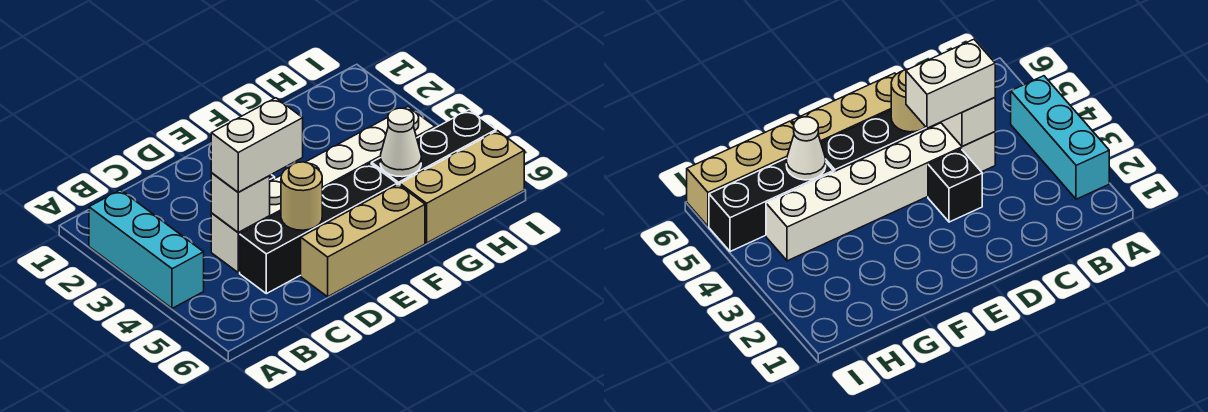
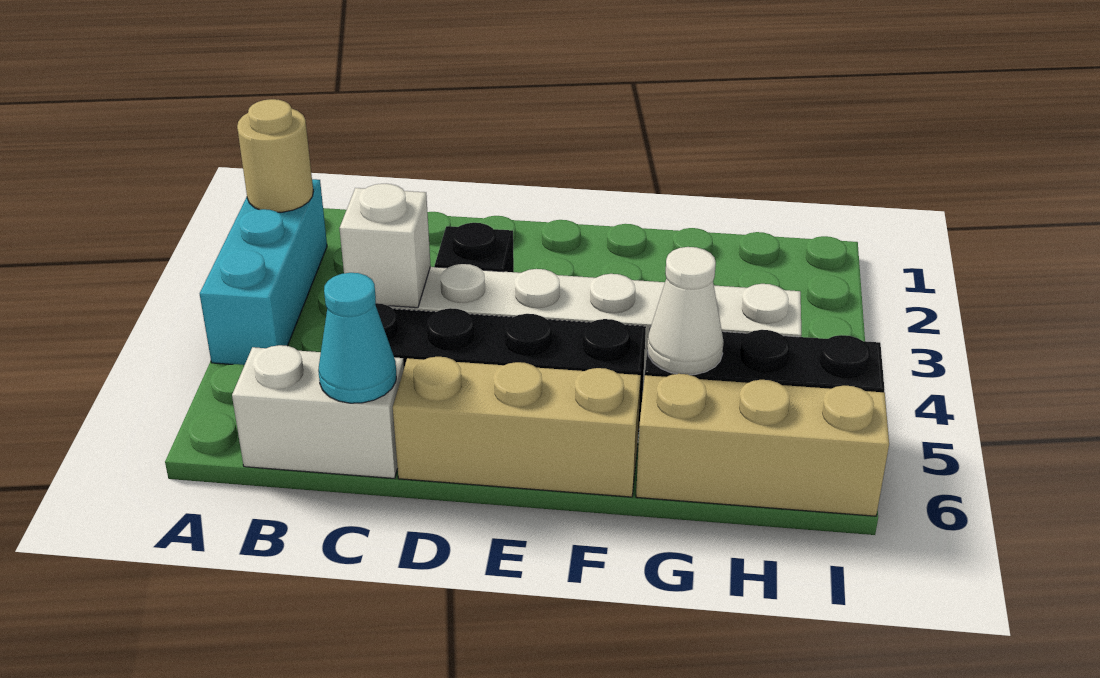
white 1x2 brick [211,98,303,192] -> white 1x2 brick moved to [232,345,404,478]
none -> cyan 1x1 cone [318,273,396,403]
tan 1x1 round brick [281,162,322,230] -> tan 1x1 round brick moved to [237,99,313,212]

